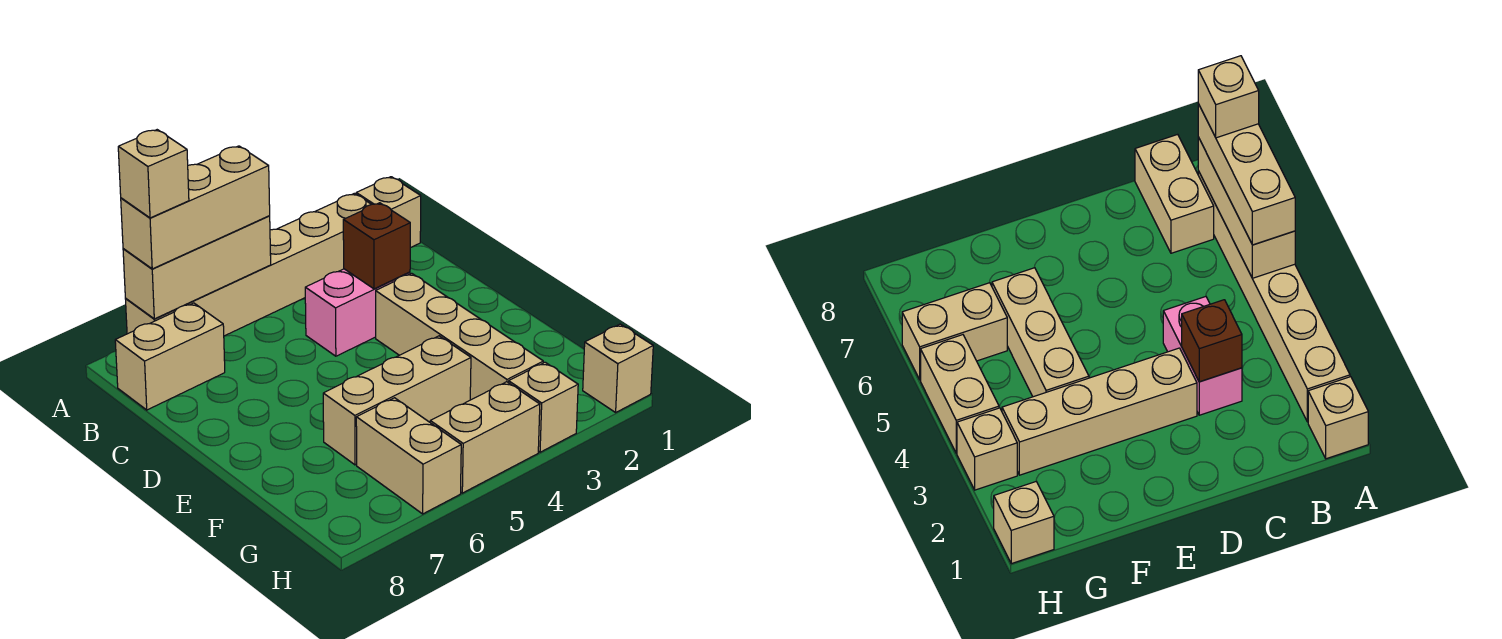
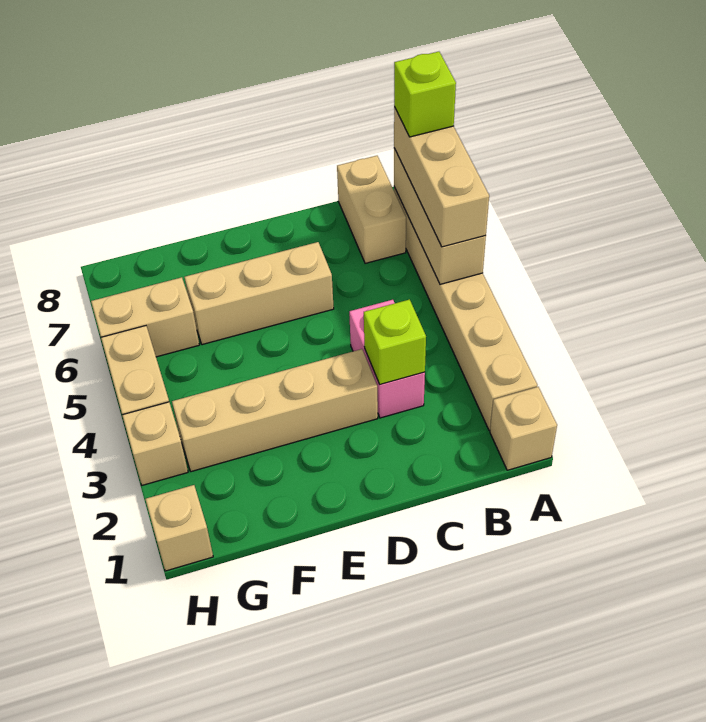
tan 1x1 brick [118,130,189,218] -> lime 1x1 brick [394,52,456,137]
brown 1x1 brick [343,203,410,289] -> lime 1x1 brick [364,299,426,384]
tan 1x3 brick [323,336,471,465] -> tan 1x3 brick turned to [184,242,334,345]

